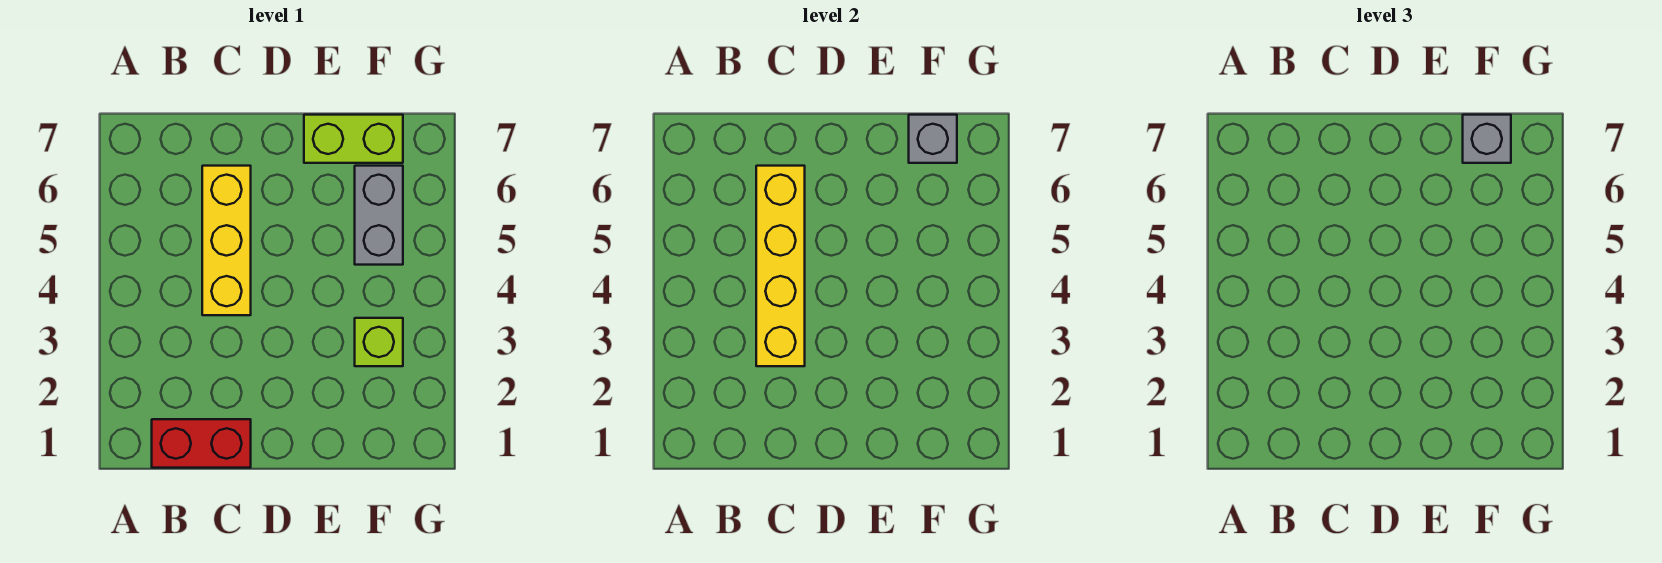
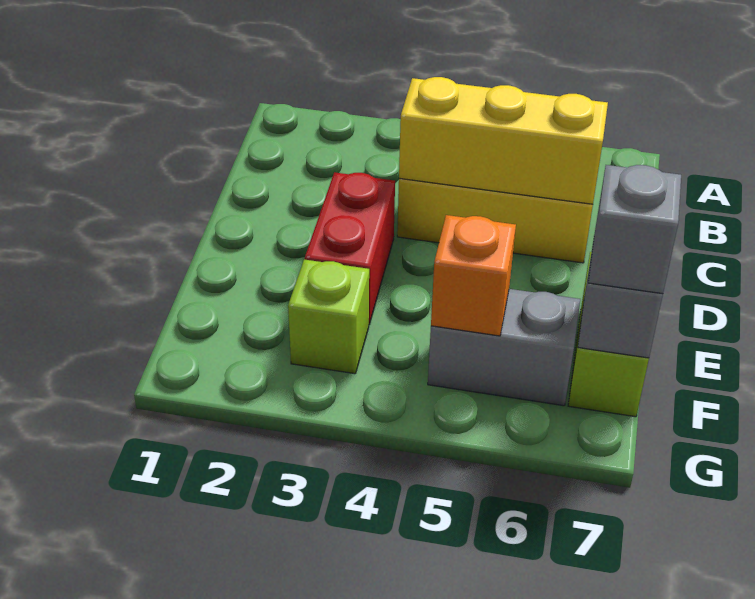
red 1x2 brick [152,419,251,468] -> red 1x2 brick moved to [305,172,395,324]
yellow 1x4 brick [756,166,805,366] -> yellow 1x3 brick [399,77,608,204]
none -> orange 1x1 brick [431,215,516,336]

